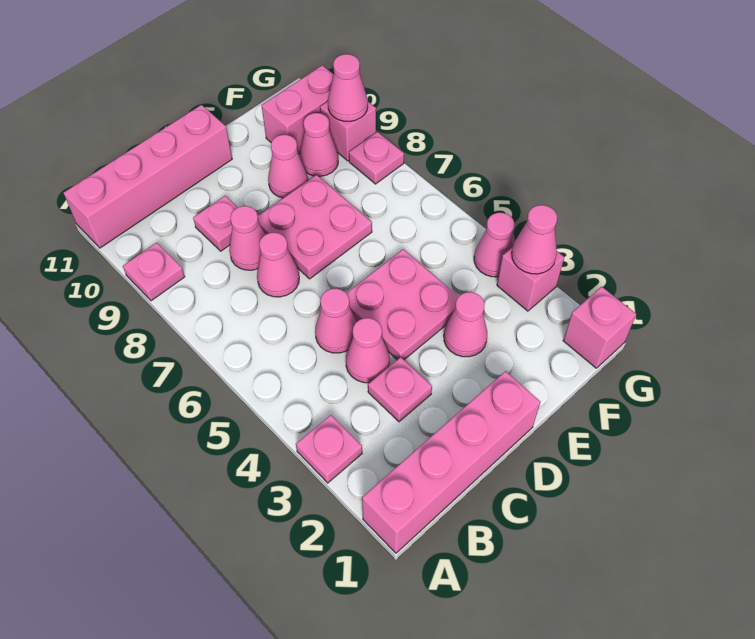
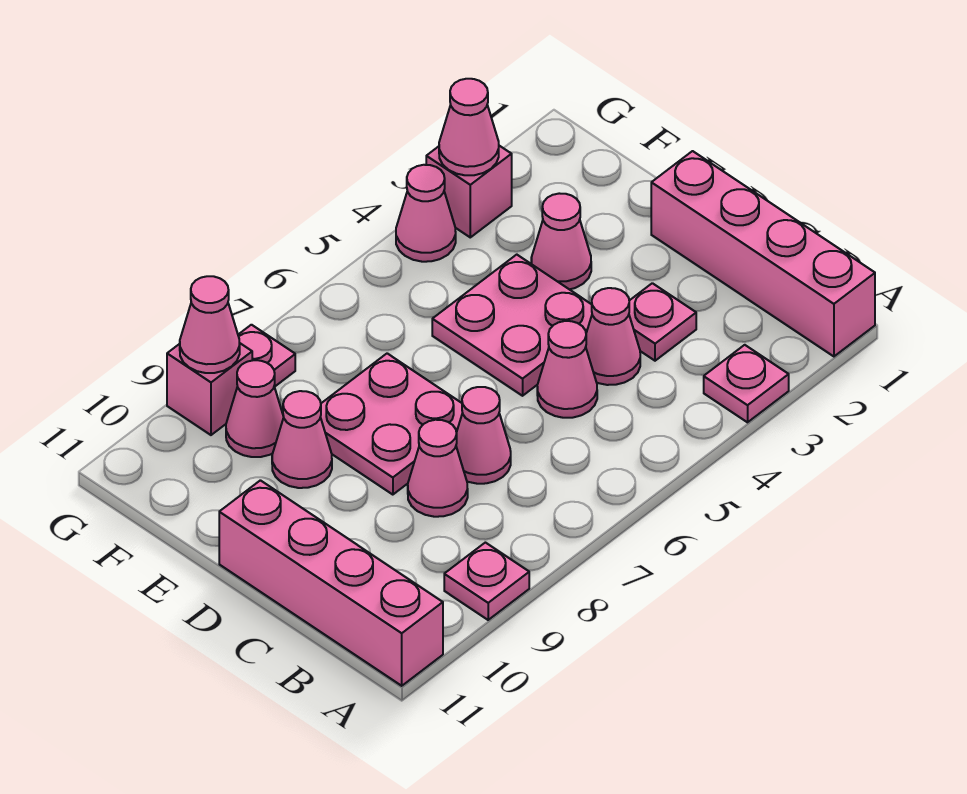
pink 1x1 plate [193,196,238,251] -> none
pink 1x2 brick [262,65,334,154] -> none
pink 1x1 brick [563,287,636,368] -> none

